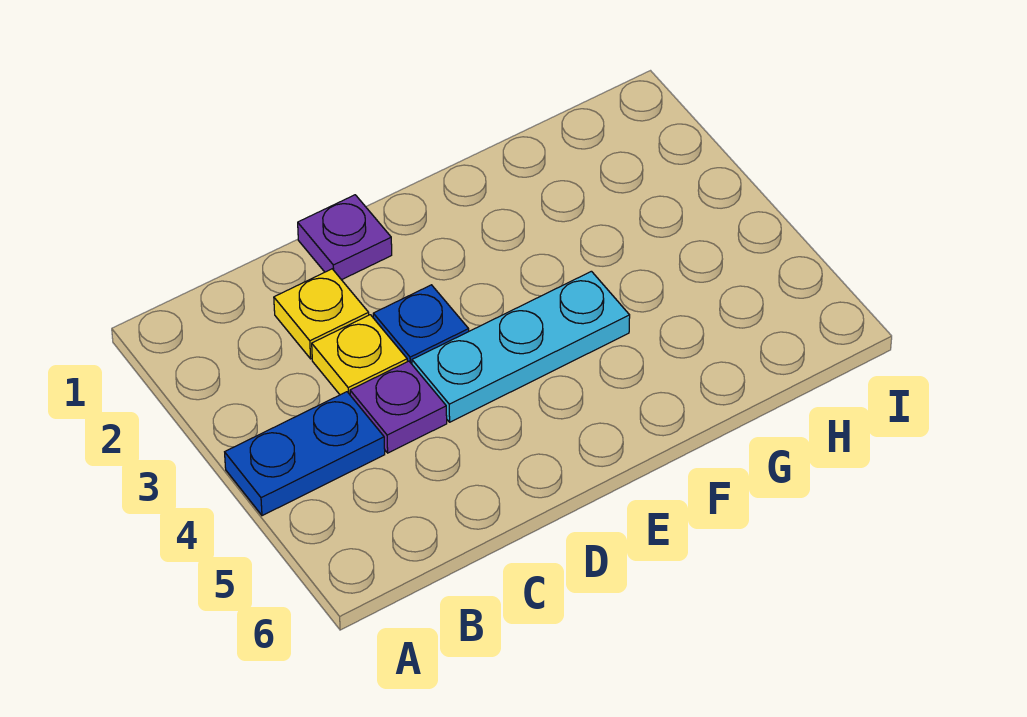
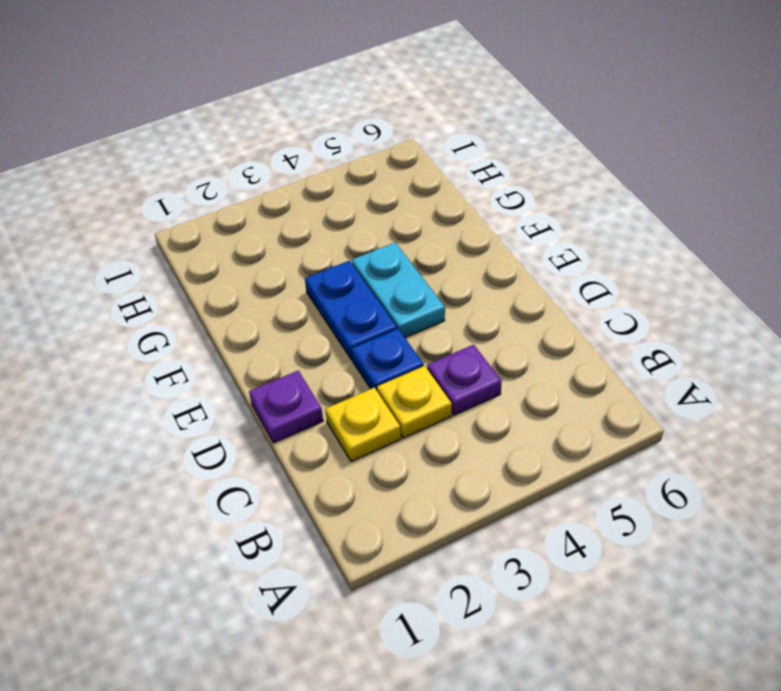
blue 1x2 plate [225,392,385,516] -> blue 1x2 plate moved to [305,261,397,360]
cyan 1x3 plate [412,271,630,422] -> cyan 1x2 plate [352,243,445,337]

